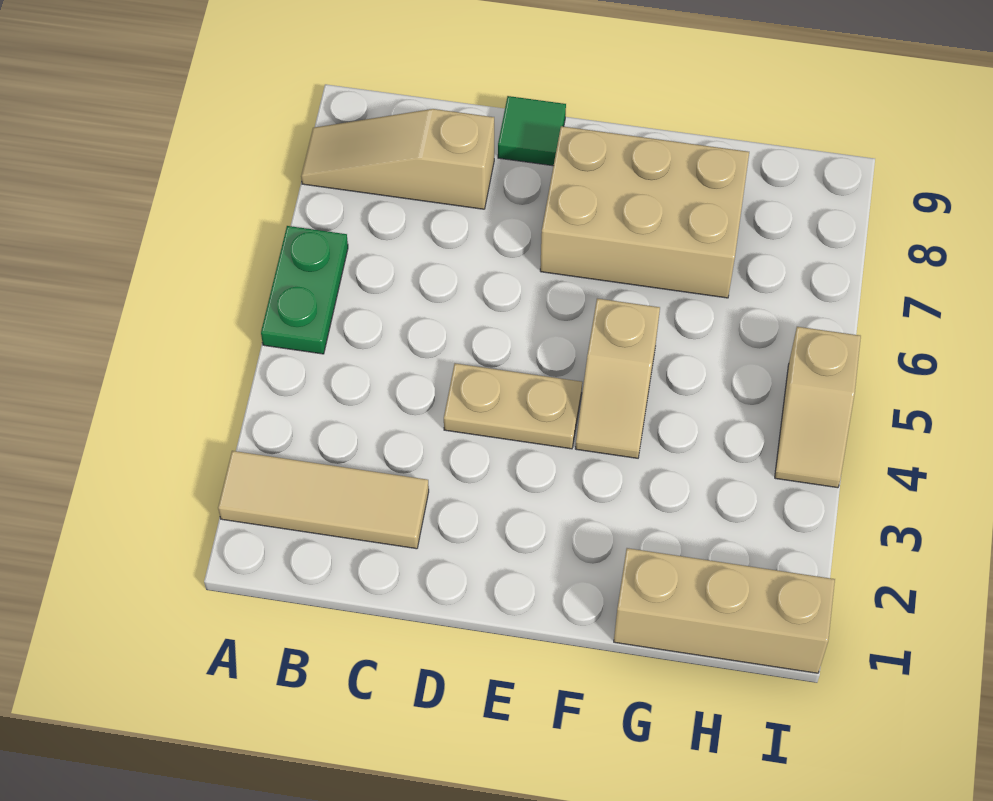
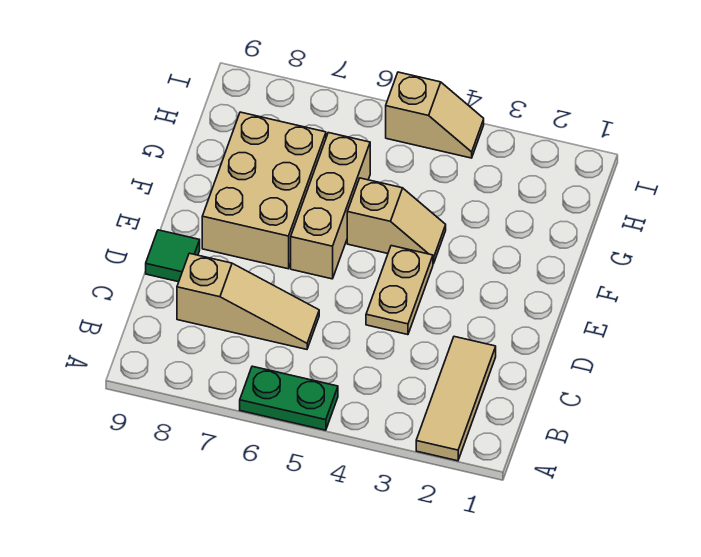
tan 1x3 slope [301,109,494,209] -> tan 1x3 slope turned to [177,253,319,349]
tan 1x3 brick [614,548,835,673] -> tan 1x3 brick moved to [291,133,370,279]

